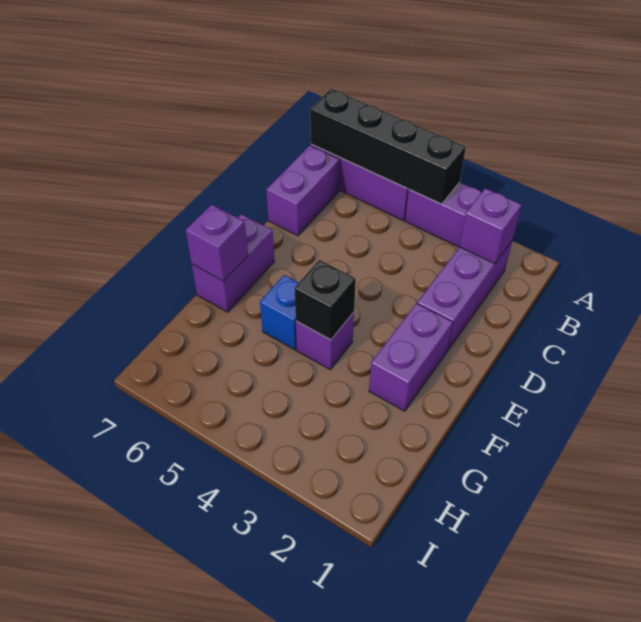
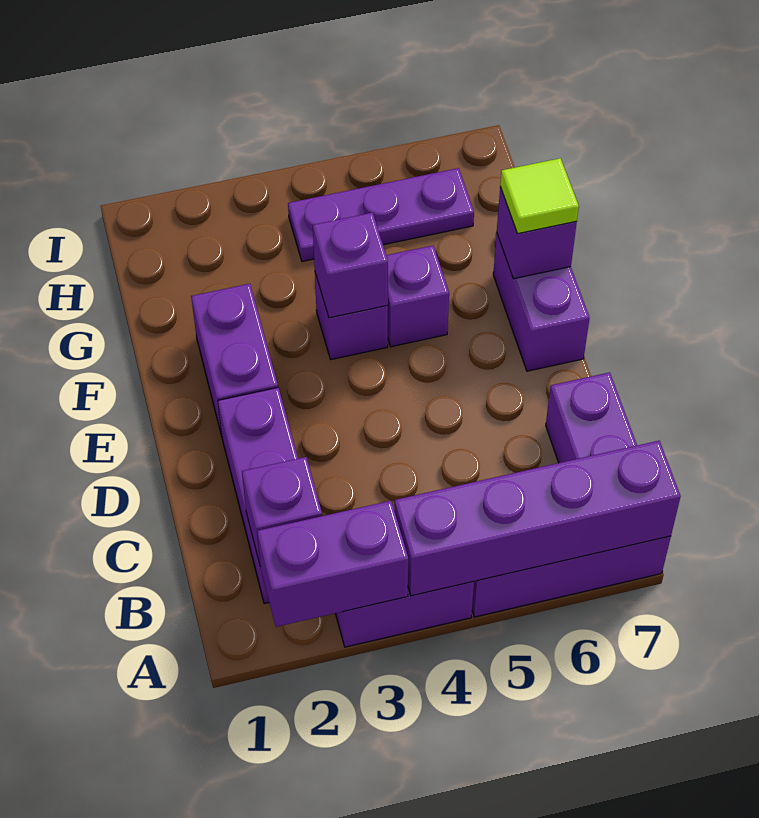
none -> purple 1x2 brick [257,501,408,627]
black 1x4 brick [310,89,466,204] -> purple 1x4 brick [394,441,681,596]
black 1x1 brick [294,260,356,340] -> purple 1x1 brick [313,213,388,318]
blue 1x1 brick [260,275,299,350] -> purple 1x1 brick [386,246,449,347]
none -> lime 1x1 tile [500,158,579,234]
none -> purple 1x3 plate [288,168,474,262]

